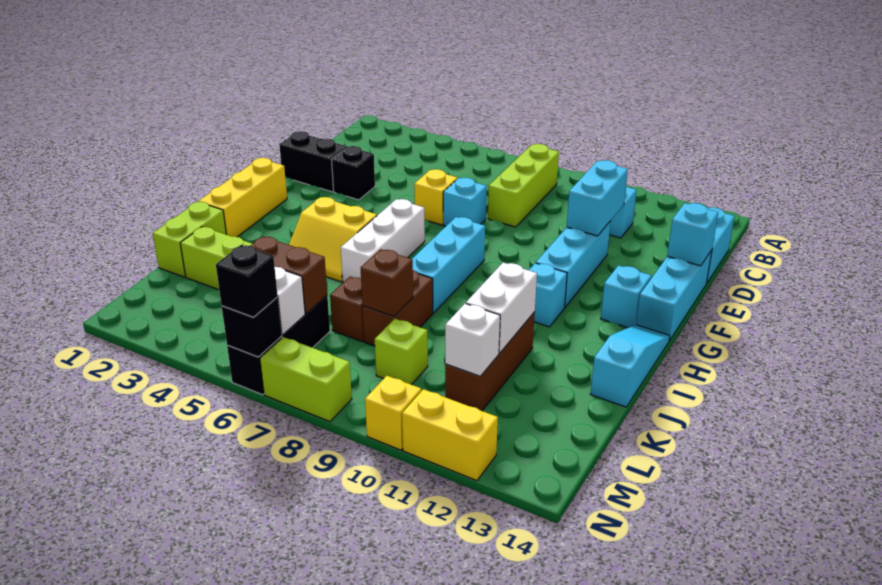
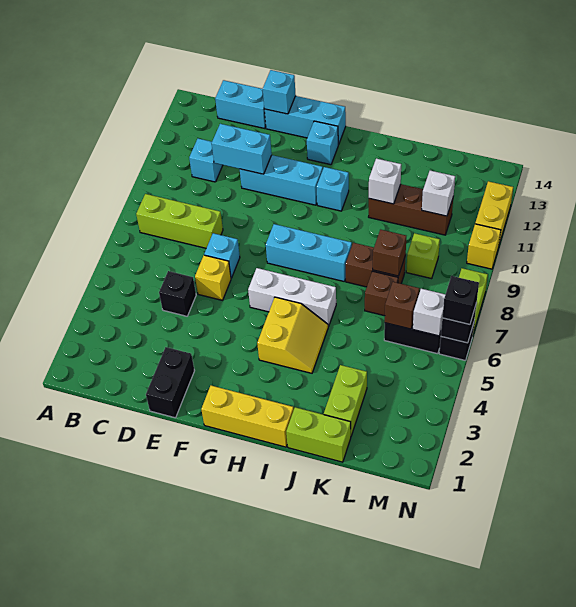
black 1x1 brick [332,146,375,200] -> black 1x1 brick moved to [159,271,196,316]
cyan 1x3 slope [591,325,670,407] -> none
white 1x2 brick [466,263,537,353] -> white 1x1 brick [369,158,401,204]
brown 1x2 brick [251,236,327,314] -> brown 1x1 brick [385,282,420,329]

